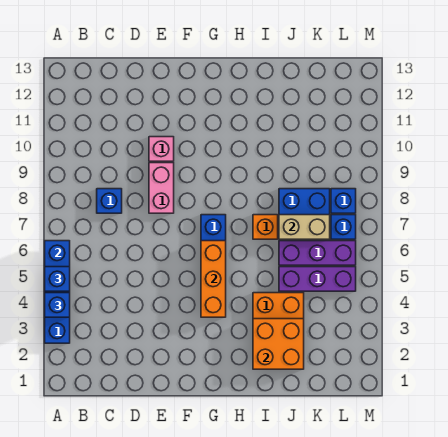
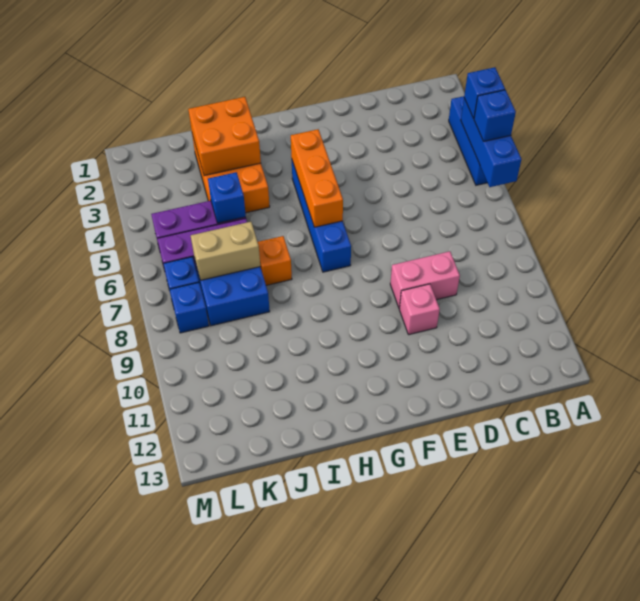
blue 1x1 brick [97,189,122,213] -> blue 1x1 brick moved to [208,172,246,223]
pink 1x2 brick [149,163,174,213] -> pink 1x2 brick turned to [390,251,460,309]

